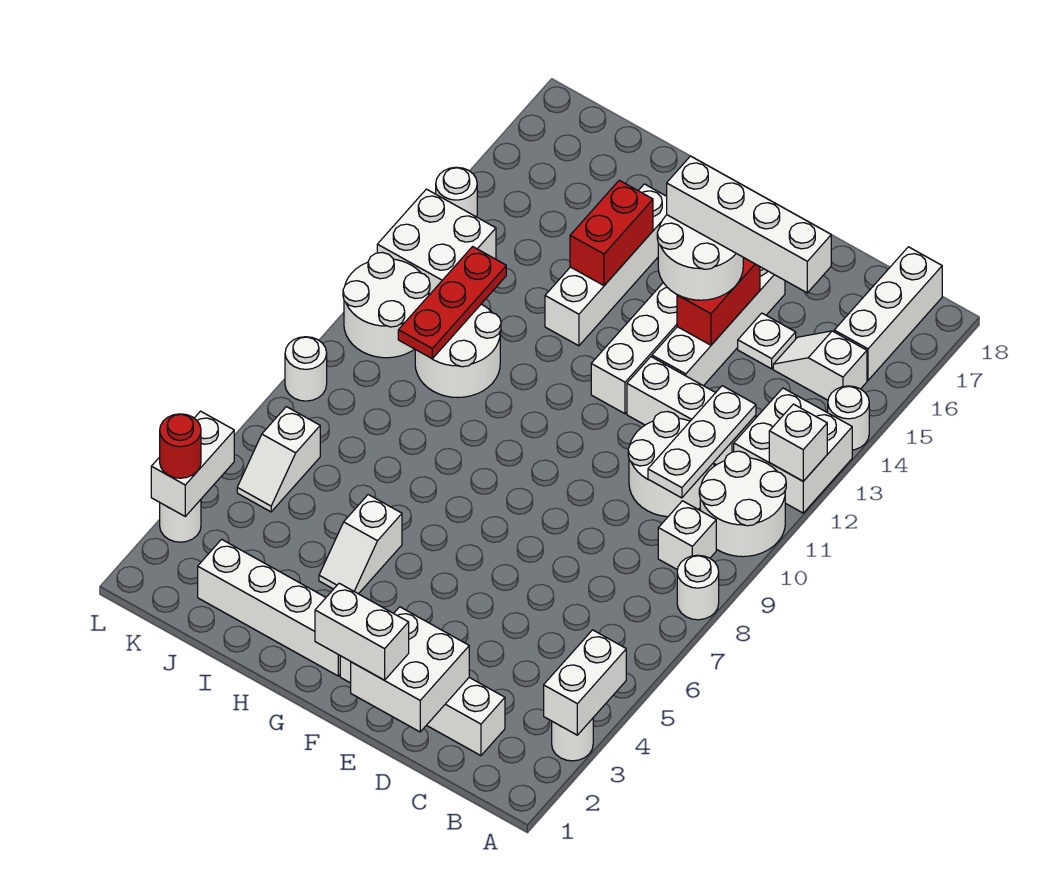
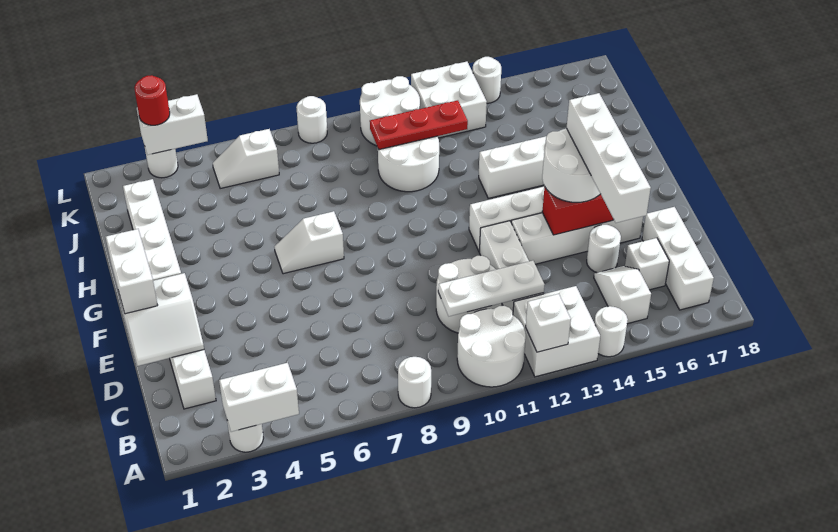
white 1x1 brick [658,501,716,570] -> white 1x1 brick moved to [625,238,669,290]
white 1x3 brick [834,247,942,380] -> white 1x3 brick turned to [642,207,714,310]
white 2x2 brick [351,607,469,732] -> white 2x2 slope [119,273,204,366]
white 1x1 plate [738,313,796,369] -> white 1x1 round brick [587,225,621,273]
white 1x2 slope [319,495,402,594] -> white 1x2 slope moved to [274,211,344,274]
red 1x2 brick [570,180,653,286] -> none

